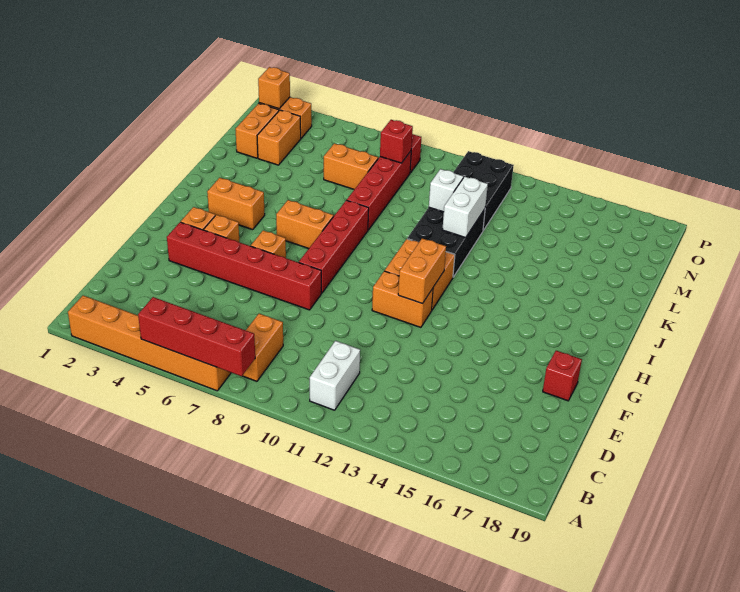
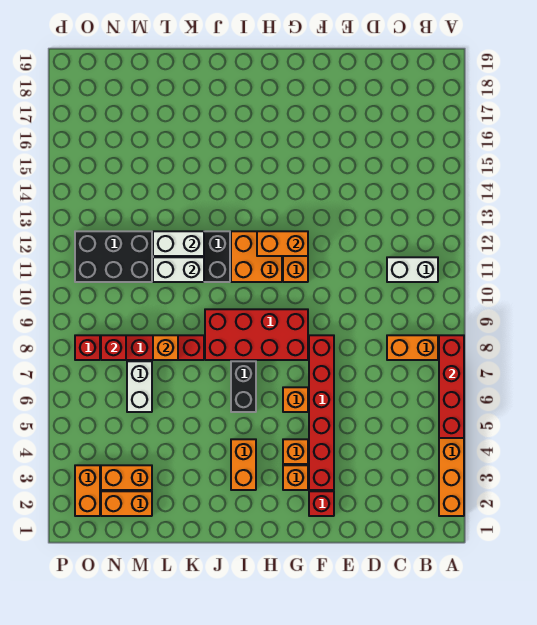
red 1x1 brick [543,351,582,401] -> red 1x1 brick moved to [309,491,334,516]
red 1x4 brick [299,200,369,293] -> red 2x4 brick [205,309,308,360]
orange 1x2 brick [276,200,334,249] -> black 1x2 brick [231,361,256,412]
white 1x1 brick [429,169,463,212] -> white 1x2 brick [153,257,204,282]
orange 1x2 brick [324,143,378,189] -> white 1x2 brick [127,361,152,412]
orange 1x1 brick [258,67,290,109] -> orange 1x1 brick moved to [153,335,178,360]

